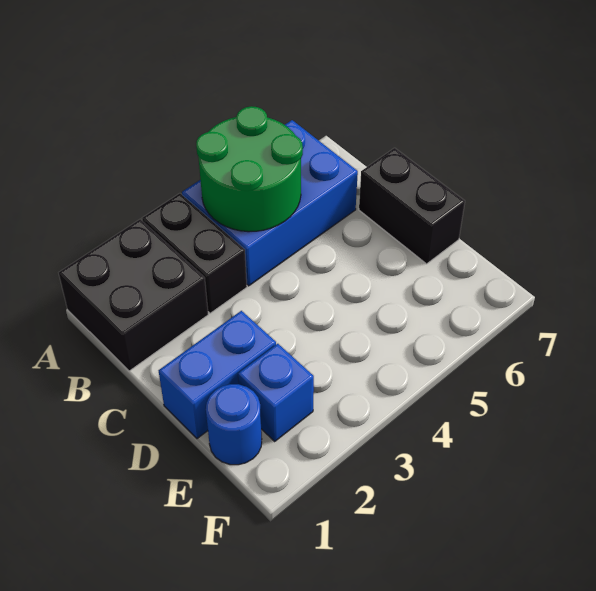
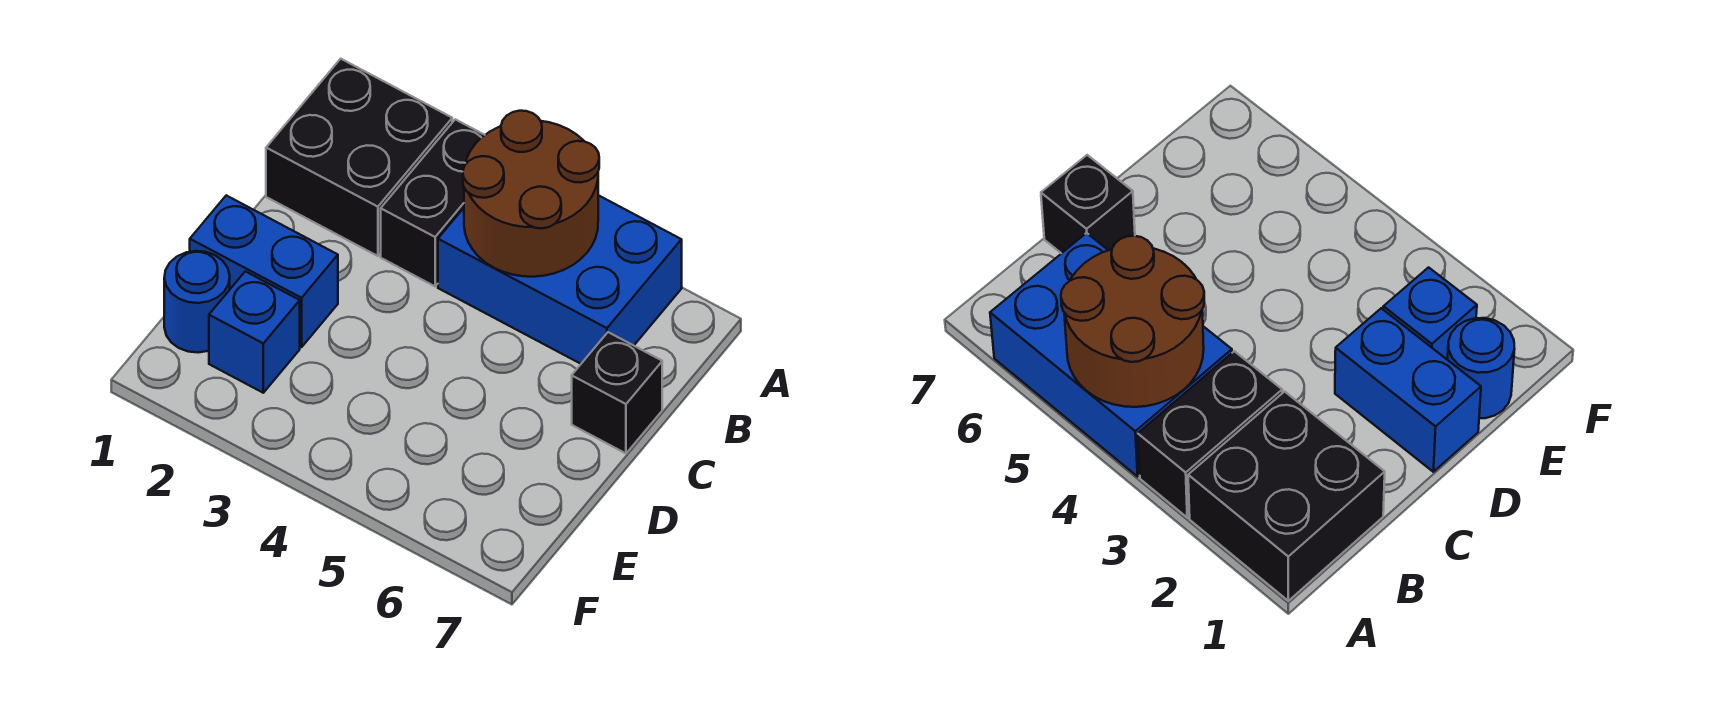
green 2x2 round brick [196,106,303,232] -> brown 2x2 round brick [463,111,599,277]
black 1x2 brick [359,148,465,264] -> black 1x1 brick [572,332,662,453]

